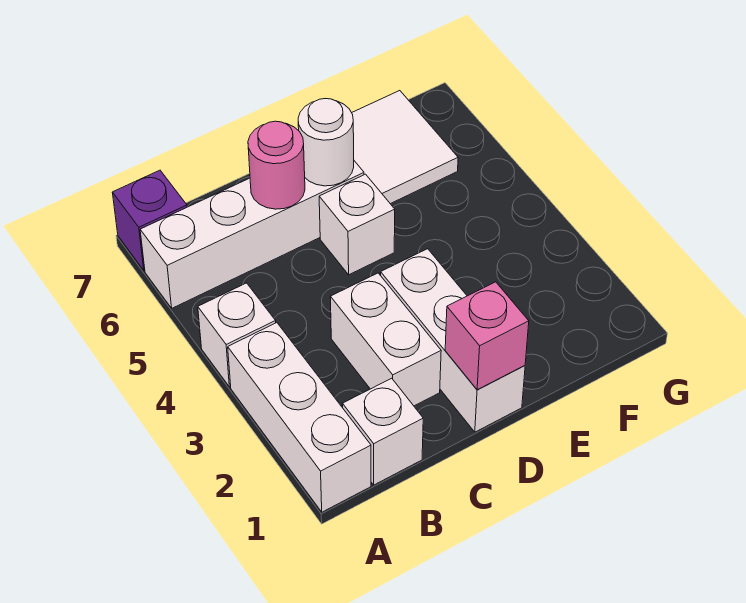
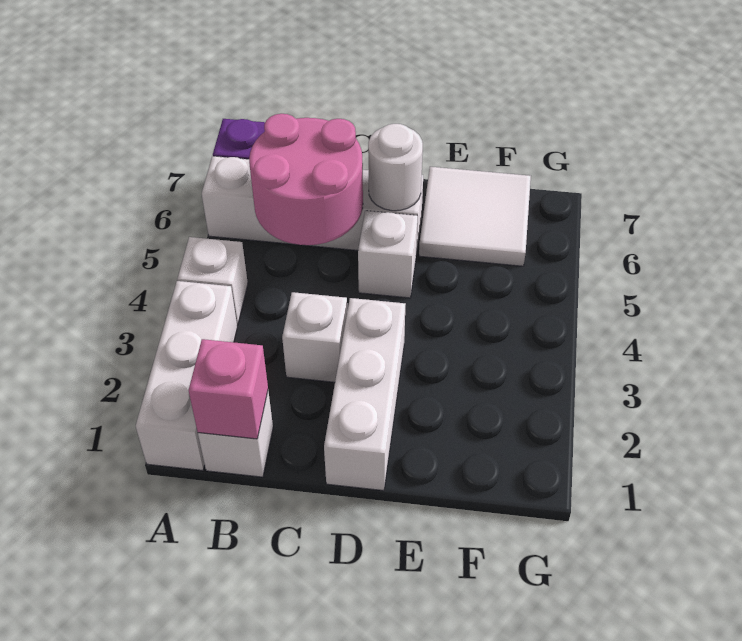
white 1x2 brick [330,273,441,406] -> white 1x1 brick [282,292,347,382]
pink 1x1 round brick [248,121,305,209] -> pink 2x2 round brick [249,114,363,245]
pink 1x1 brick [445,282,529,390] -> pink 1x1 brick moved to [189,339,268,439]

